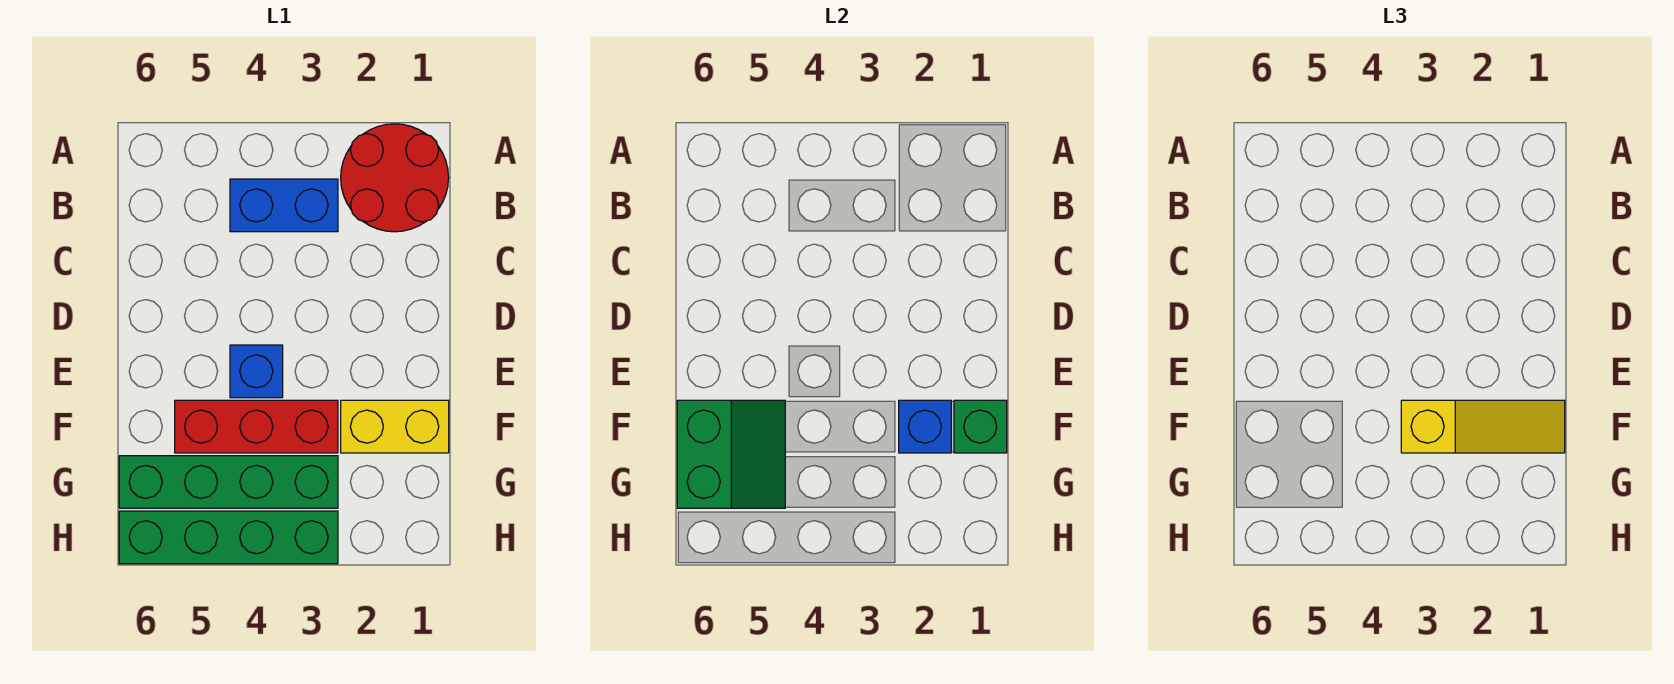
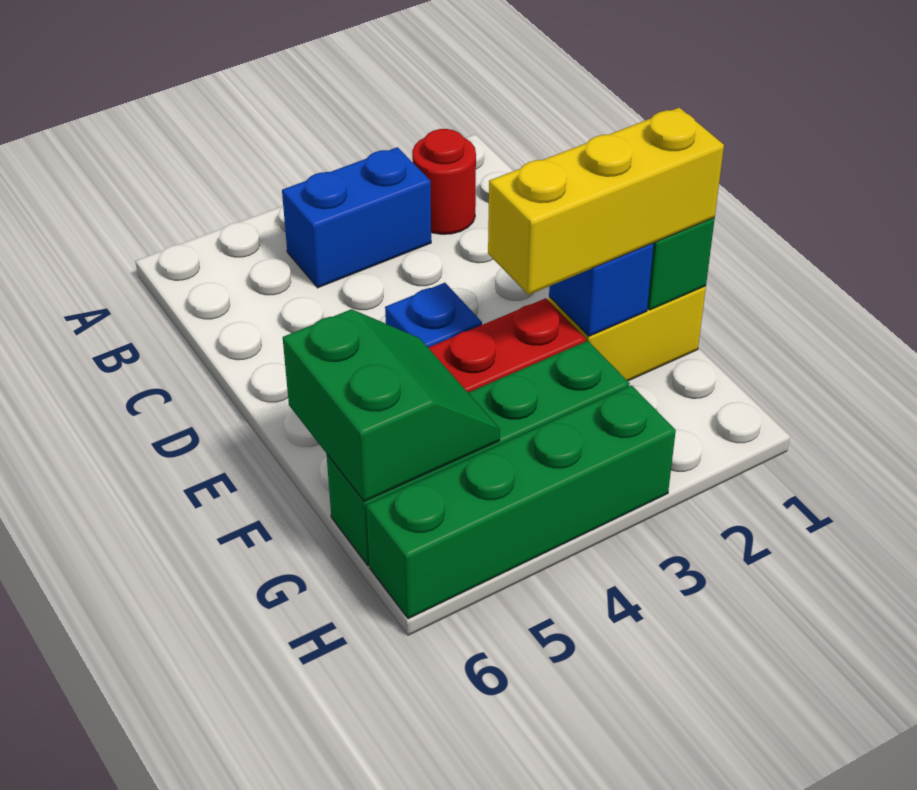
red 2x2 round brick [341,124,449,232] -> red 1x1 round brick [412,129,476,234]
yellow 1x3 slope [1401,400,1565,453] -> yellow 1x3 brick [488,108,724,295]

